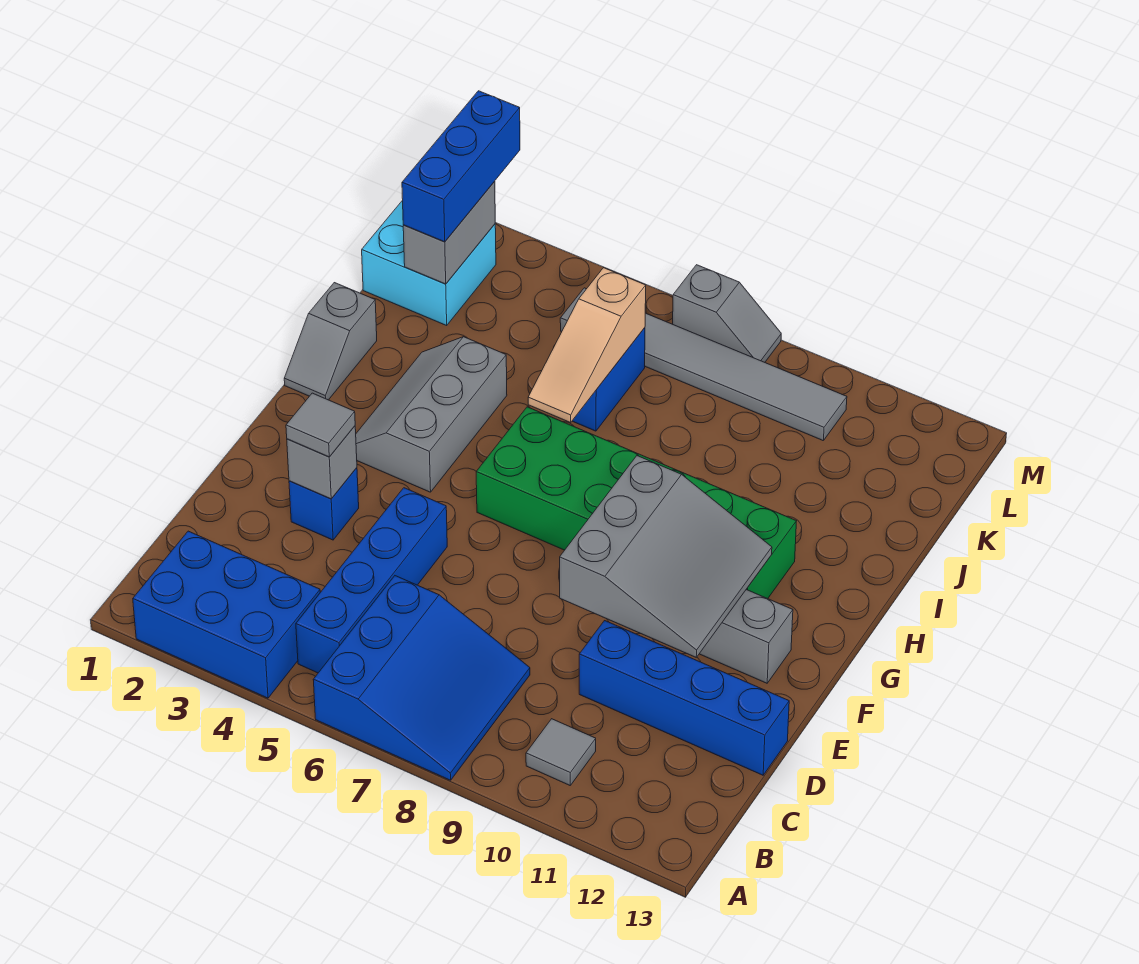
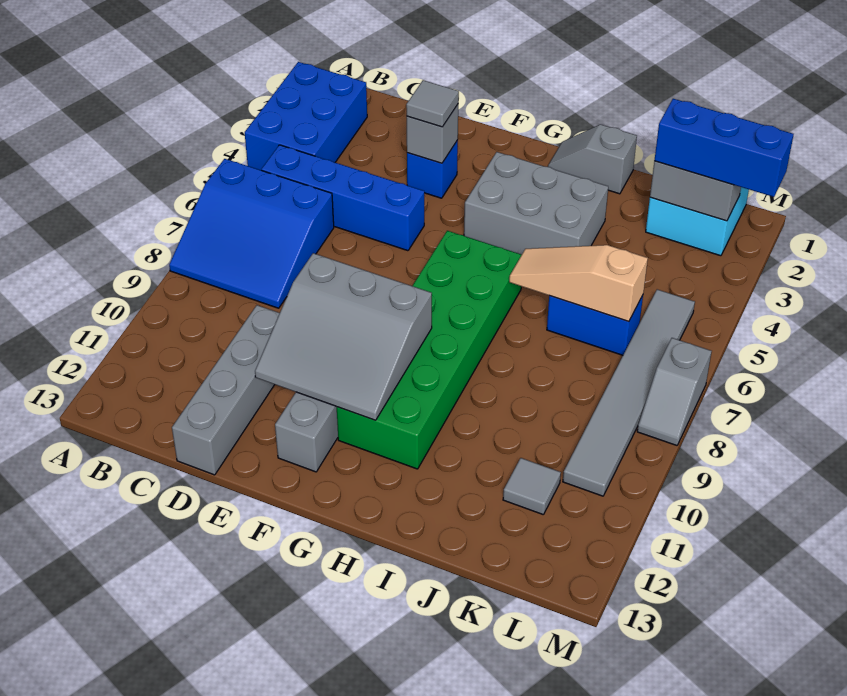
grey 1x1 tile [526,719,596,785] -> grey 1x1 tile moved to [503,458,561,515]
blue 1x4 brick [579,621,789,775] -> grey 1x4 brick [172,305,280,475]
grey 2x3 slope [356,337,507,492] -> grey 2x3 brick [464,152,608,255]

